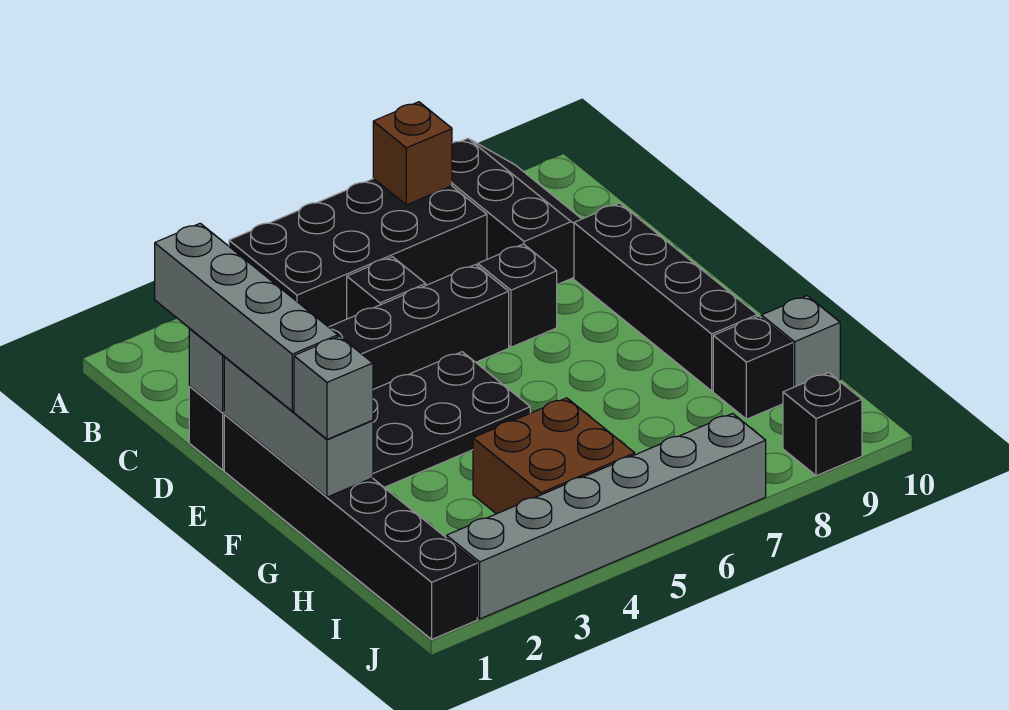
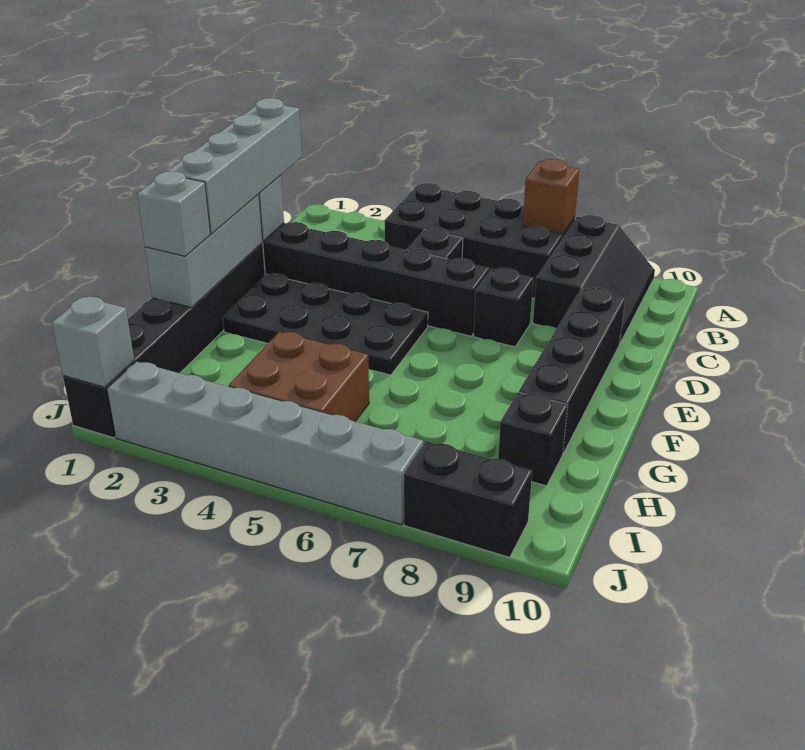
grey 1x1 brick [761,296,840,388] -> grey 1x1 brick moved to [52,297,134,387]
black 1x1 brick [783,373,862,476] -> black 1x2 brick [404,441,532,557]

